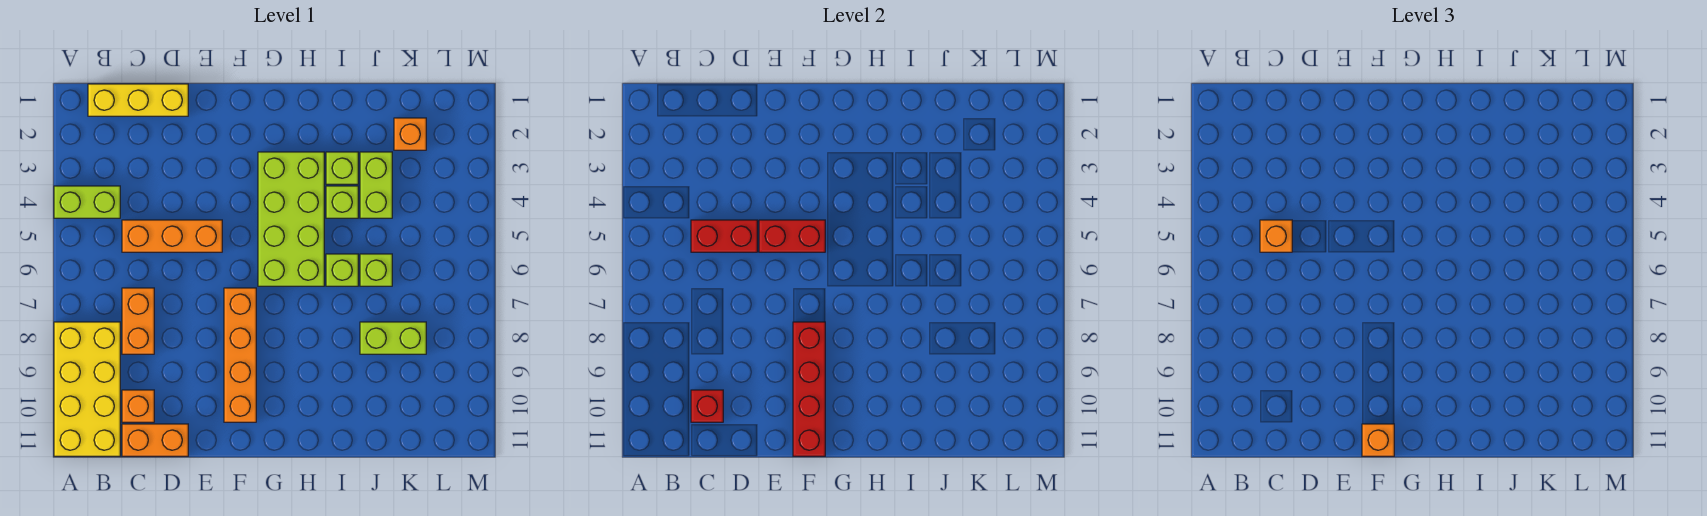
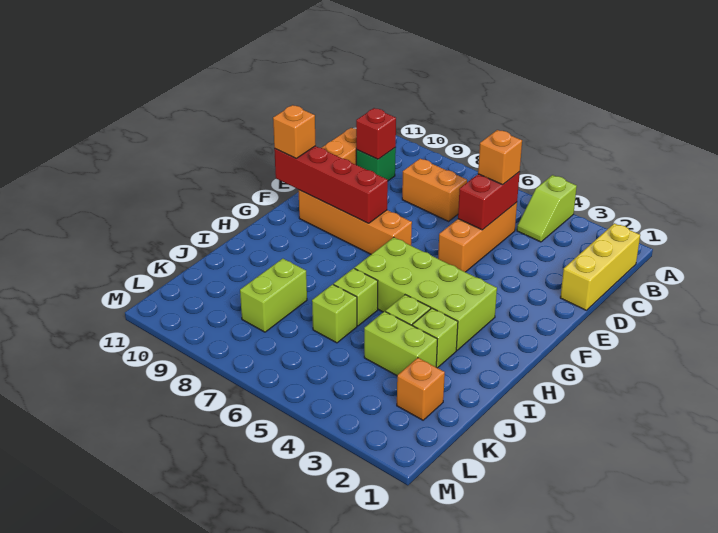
lime 1x2 brick [54,186,120,218] -> lime 1x2 slope [517,175,577,242]
yellow 2x4 brick [54,322,120,456] -> none
orange 1x1 brick [122,390,154,422] -> green 1x1 brick [356,147,396,181]
red 1x2 brick [759,220,825,252] -> none

